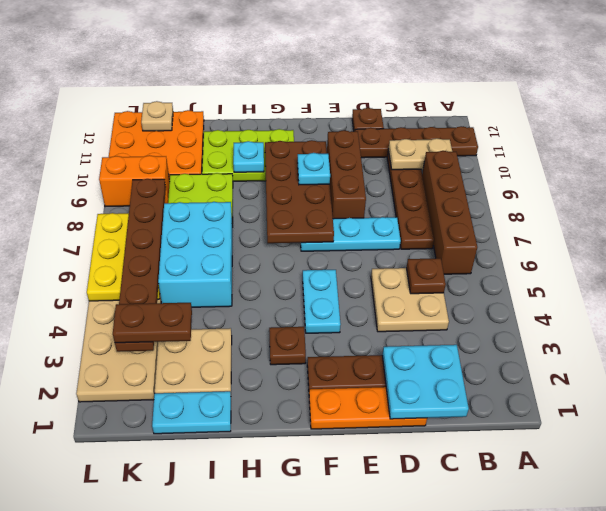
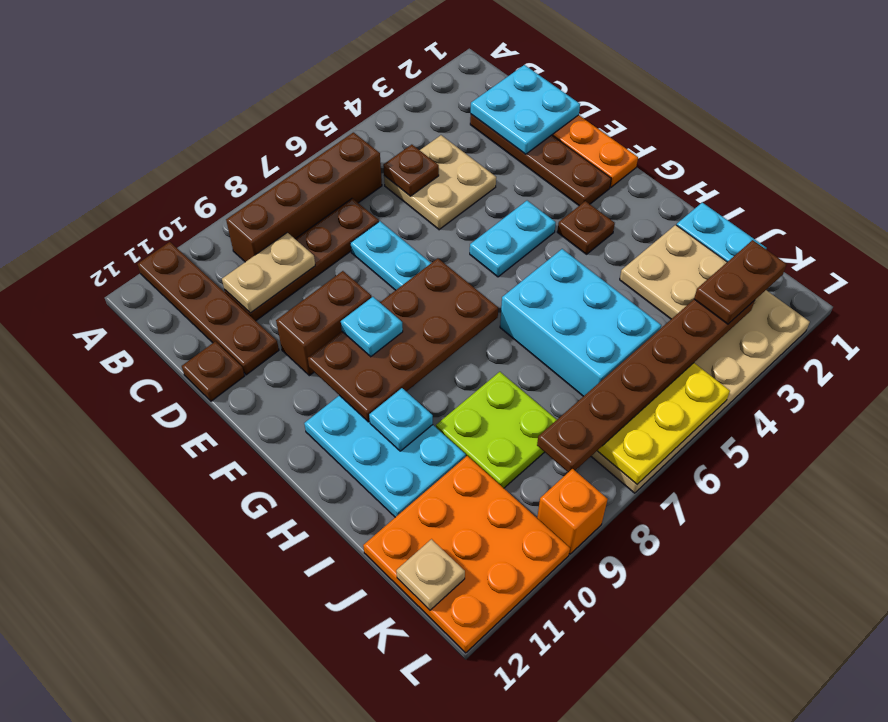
tan 1x2 plate [388,138,452,170] -> tan 1x2 plate turned to [222,232,315,313]
brown 1x3 brick [327,130,366,219] -> brown 1x2 brick [276,271,372,376]
lime 2x3 plate [202,129,294,181] -> cyan 2x3 plate [304,395,466,517]
cyan 2x3 brick [158,202,232,307] -> cyan 2x3 brick turned to [500,249,661,396]
brown 1x2 plate [113,303,192,343] -> brown 1x2 plate turned to [694,240,787,324]
orange 1x2 brick [99,155,170,207] -> orange 1x1 brick [537,469,608,554]

